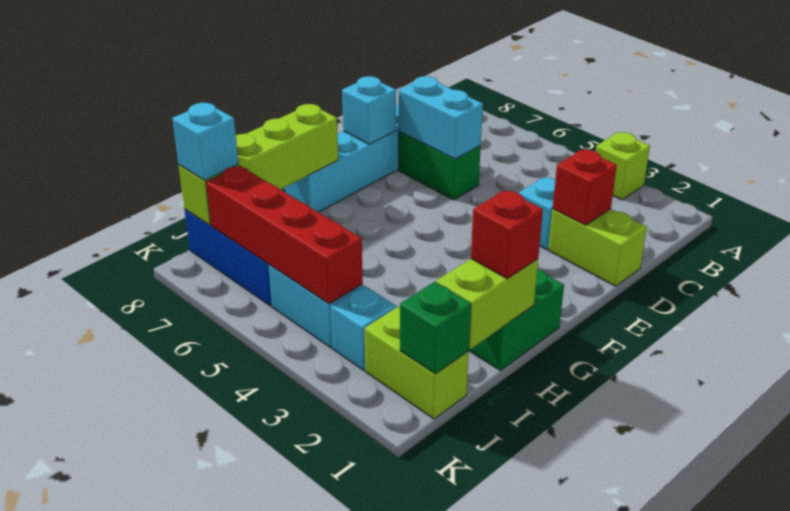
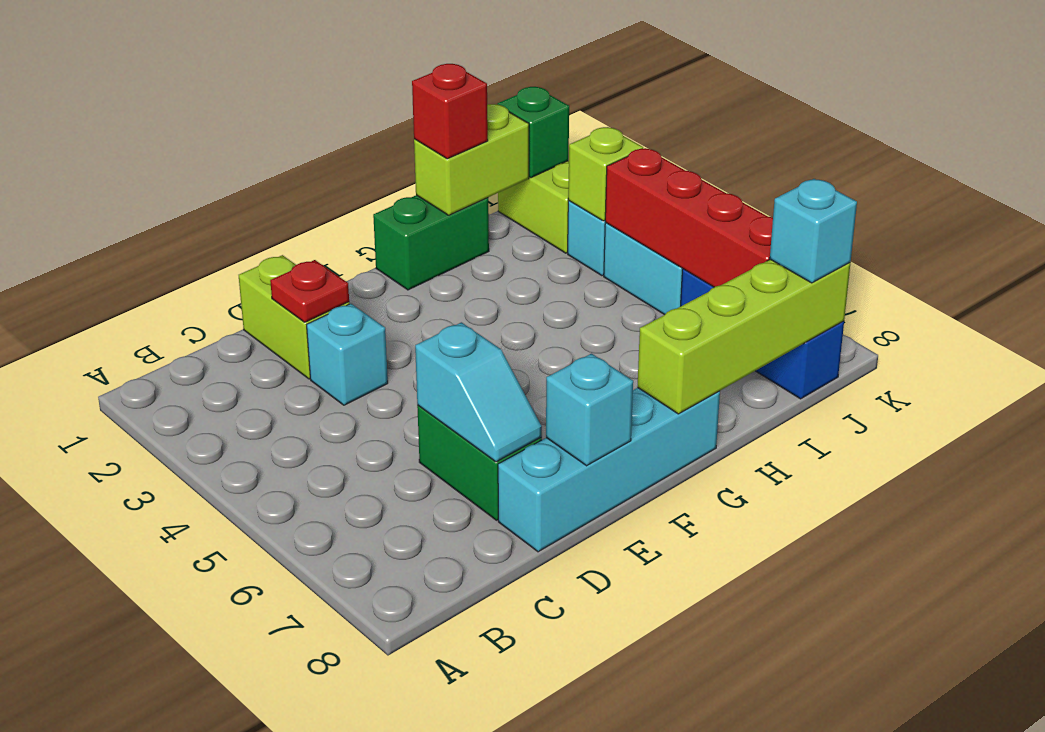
lime 1x1 brick [596,132,650,200] -> lime 1x1 brick moved to [568,127,643,221]
red 1x1 brick [553,149,617,225] -> red 1x1 plate [270,260,349,322]
cyan 1x2 brick [399,76,483,159] -> cyan 1x2 slope [415,322,542,462]

